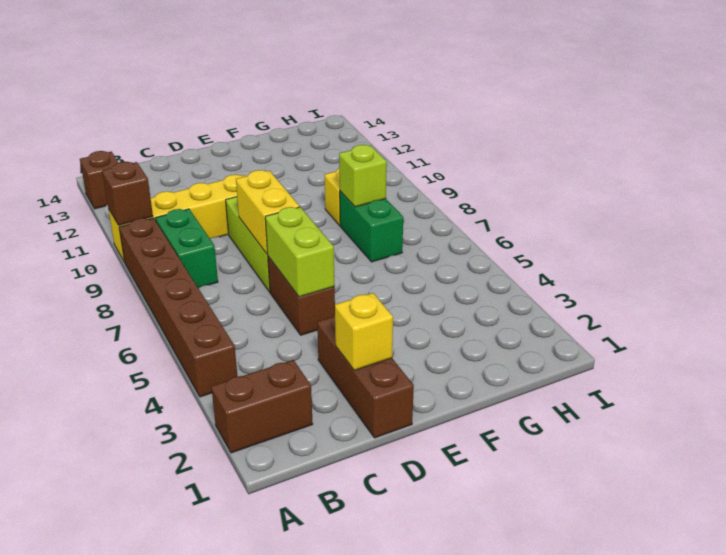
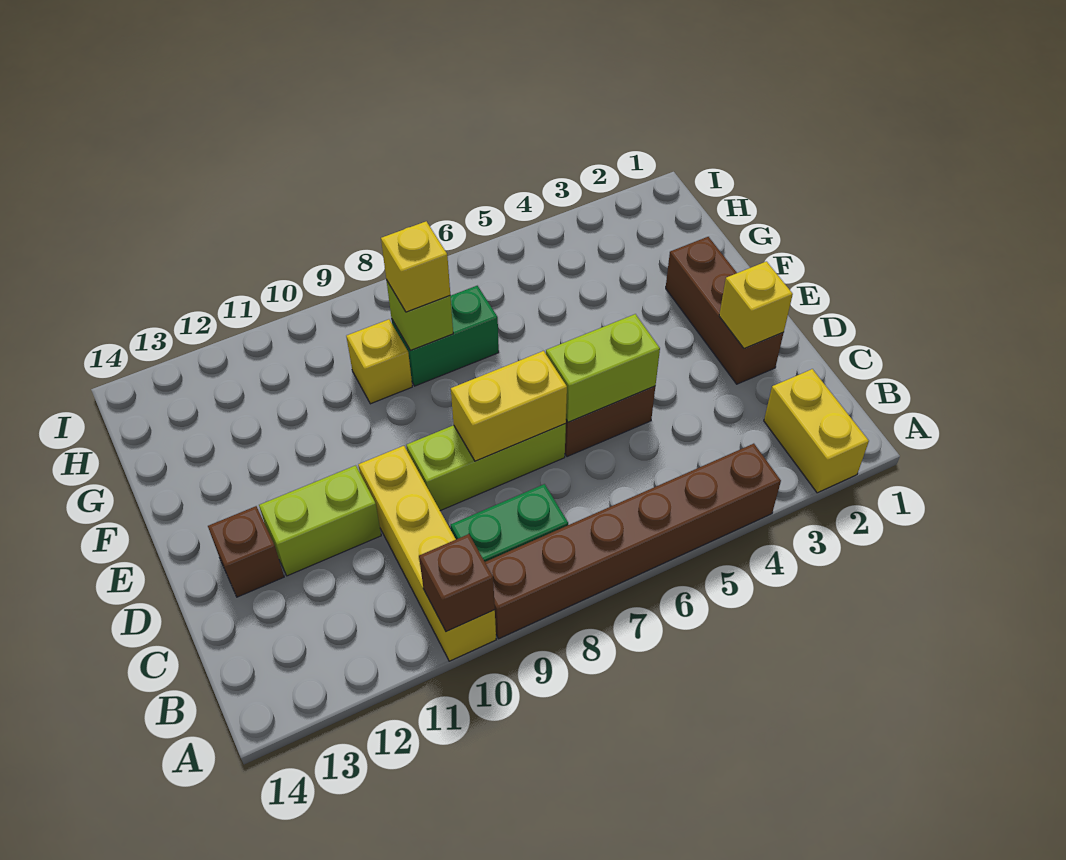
brown 1x2 brick [211,360,313,453] -> yellow 1x2 brick [764,369,869,493]
brown 1x1 brick [80,151,119,209] -> brown 1x1 brick moved to [208,506,284,597]
brown 1x3 brick [317,315,414,438] -> brown 1x3 brick turned to [666,237,784,384]
none -> lime 1x2 brick [259,465,381,576]
none -> yellow 1x1 brick [381,221,450,312]

